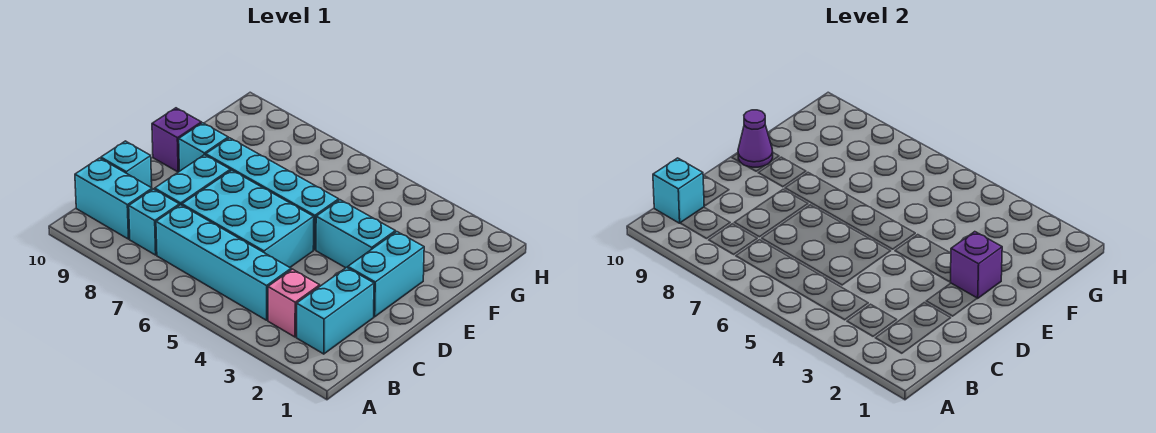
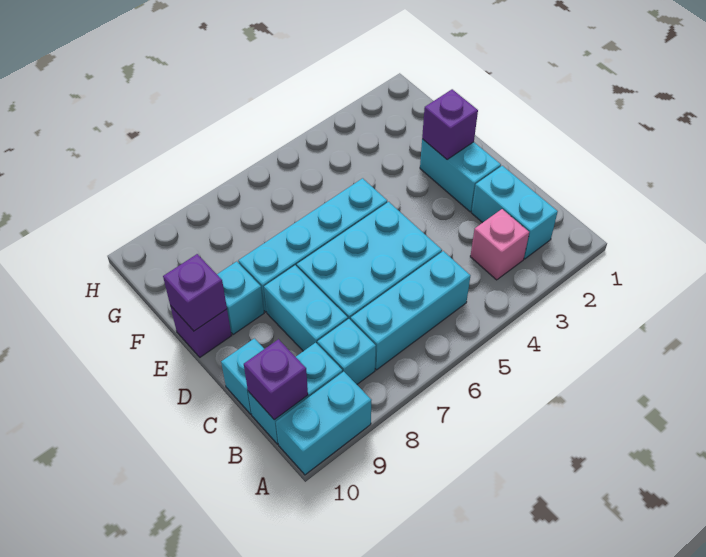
cyan 1x4 brick [156,205,291,320] -> cyan 1x3 brick [351,251,470,370]
cyan 1x1 brick [653,158,704,223] -> purple 1x1 brick [244,339,308,420]
cyan 1x2 brick [316,200,395,268] -> cyan 1x2 brick moved to [276,372,371,475]
purple 1x1 cone [738,110,773,167] -> purple 1x1 brick [163,254,227,331]

